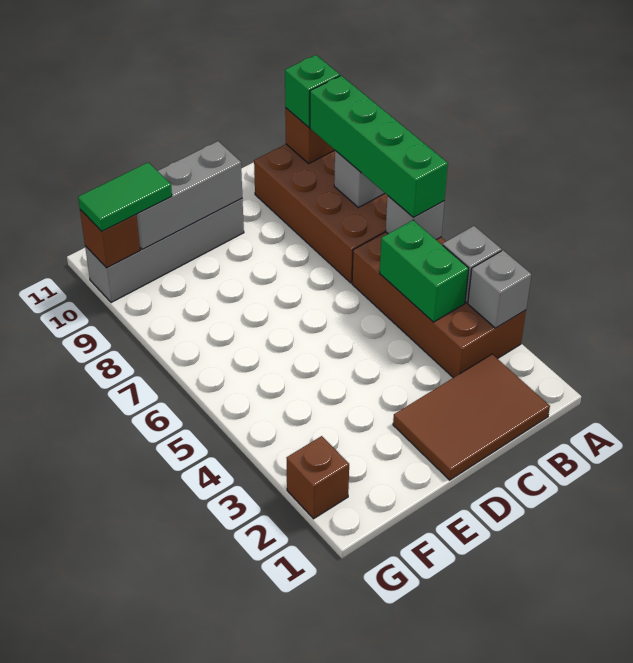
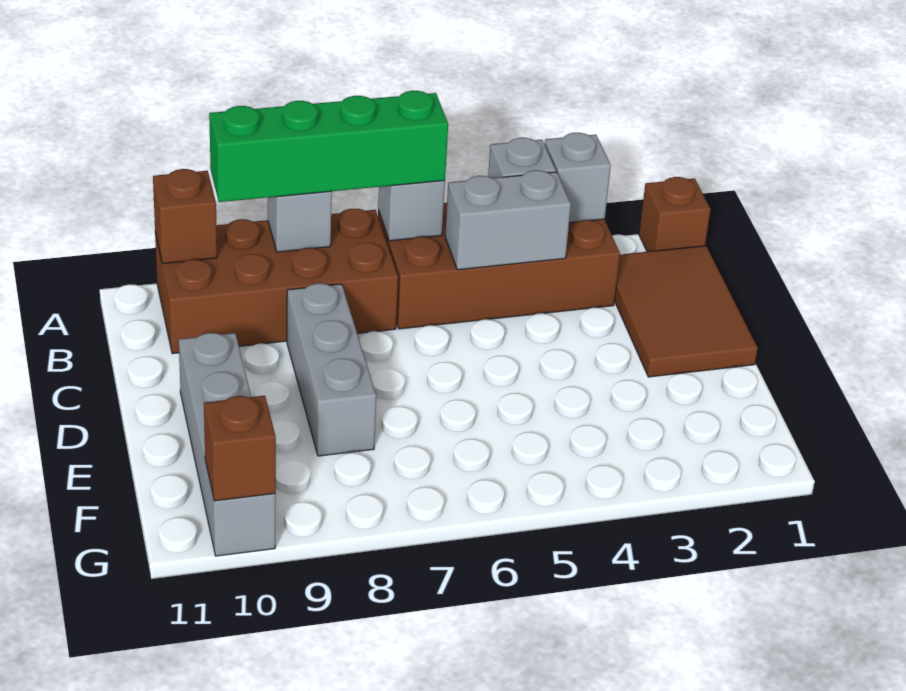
green 1x1 brick [285,55,340,127] -> none
green 1x2 brick [380,220,469,322] -> grey 1x2 brick [445,170,571,270]
grey 1x3 brick [136,141,242,249] -> grey 1x3 brick moved to [287,283,376,456]
green 1x2 tile [78,162,172,231] -> none
brown 1x1 brick [287,436,349,519] -> brown 1x1 brick moved to [639,177,711,252]

